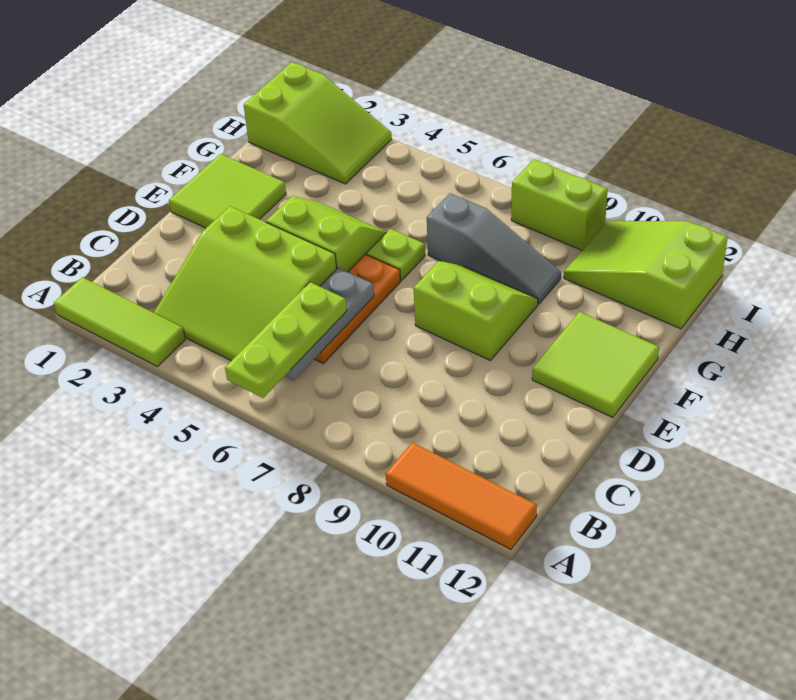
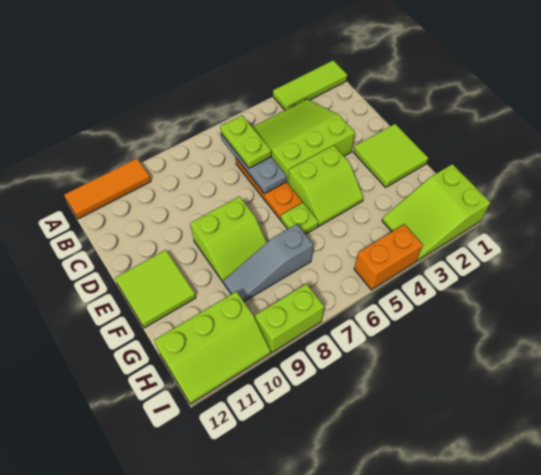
lime 1x3 plate [225,282,347,398] -> lime 1x2 plate [220,115,271,168]
lime 2x3 slope [564,221,728,329] -> lime 2x3 slope turned to [154,292,271,404]
none -> orange 1x2 brick [354,224,423,290]

